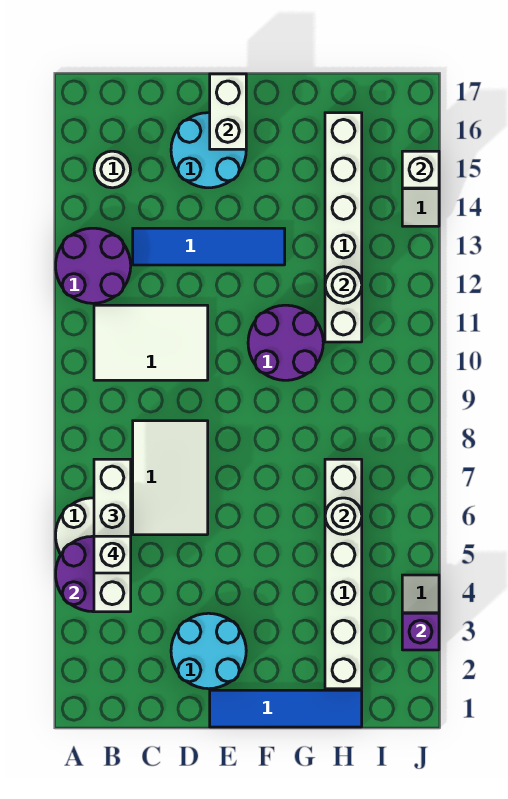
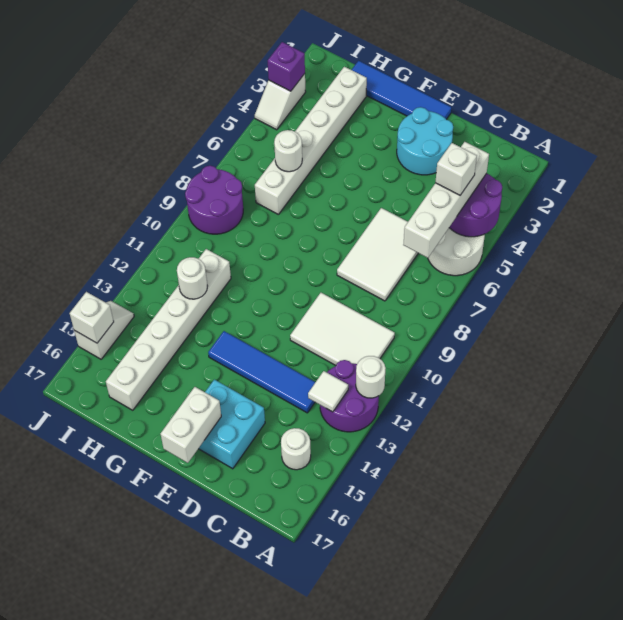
none -> white 1x1 round brick [356,356,386,398]
none -> white 1x1 tile [308,371,348,412]
cyan 2x2 round brick [171,113,246,188] -> cyan 2x2 brick [198,379,265,469]
purple 2x2 round brick [248,305,323,380] -> purple 2x2 round brick moved to [185,166,243,234]

